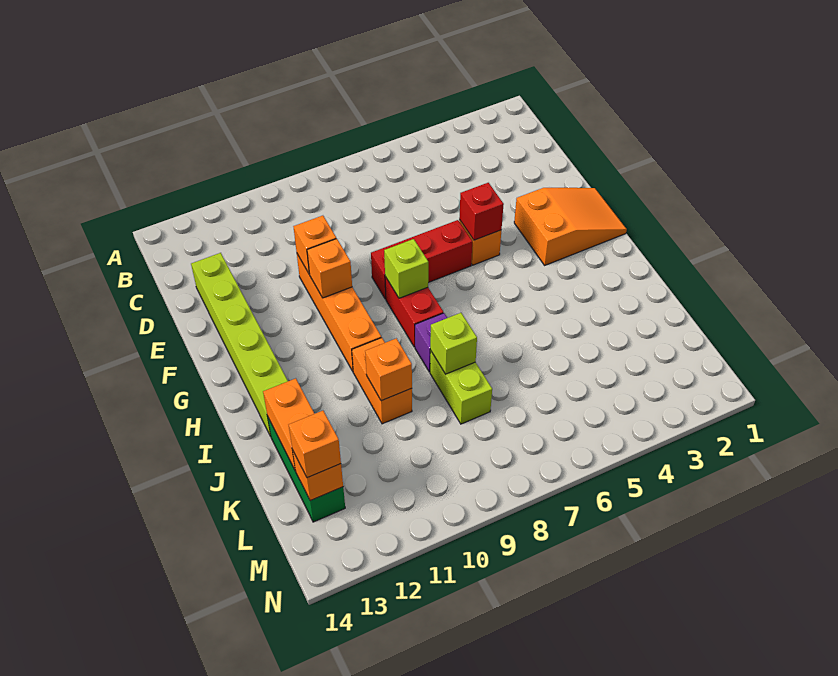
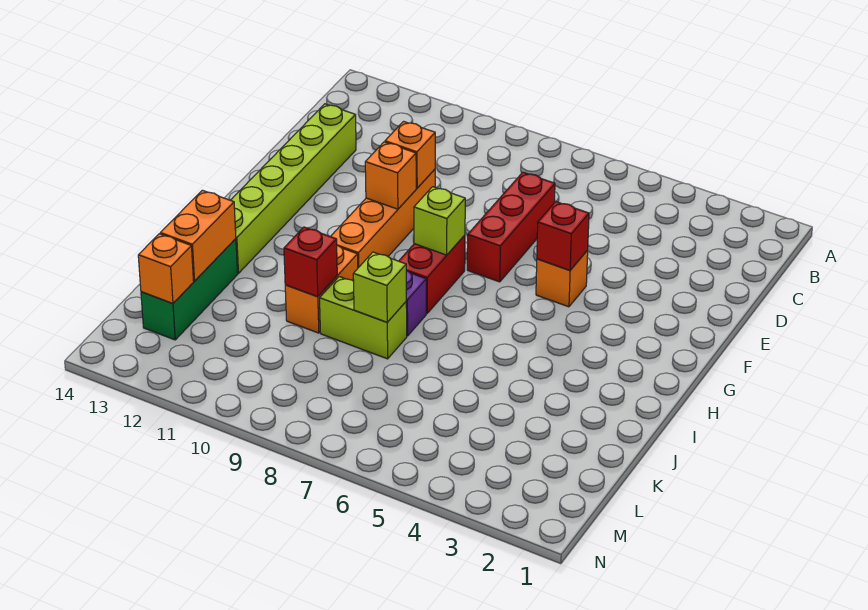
orange 2x3 slope [514,188,627,265] -> none
red 1x3 brick [371,220,472,299] -> red 1x3 brick turned to [467,172,555,282]
lime 1x2 brick [430,350,492,424] -> lime 1x2 brick turned to [320,277,407,359]
orange 1x1 brick [365,338,412,401] -> red 1x1 brick [284,227,337,297]
orange 1x1 brick [289,411,341,478] -> none

